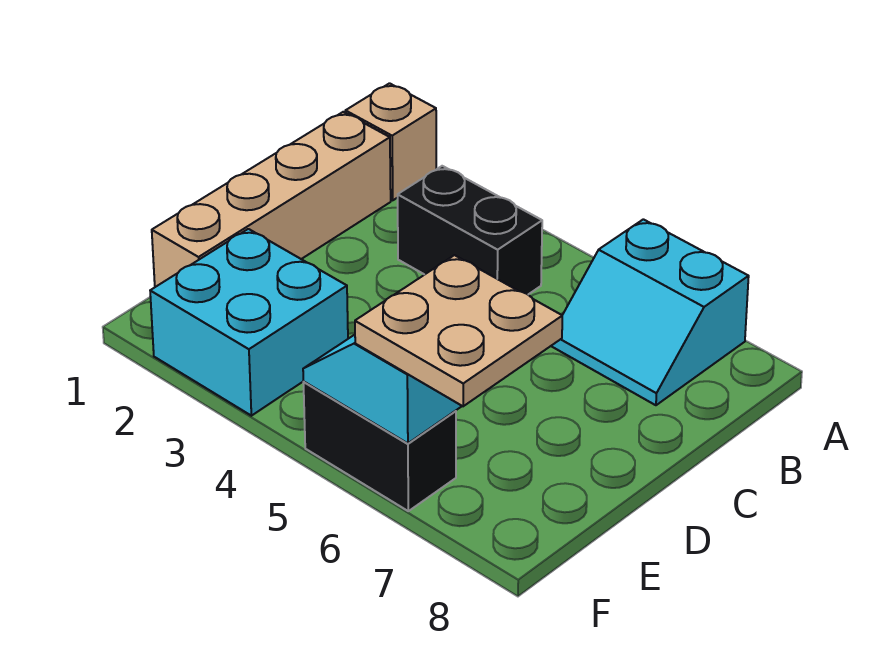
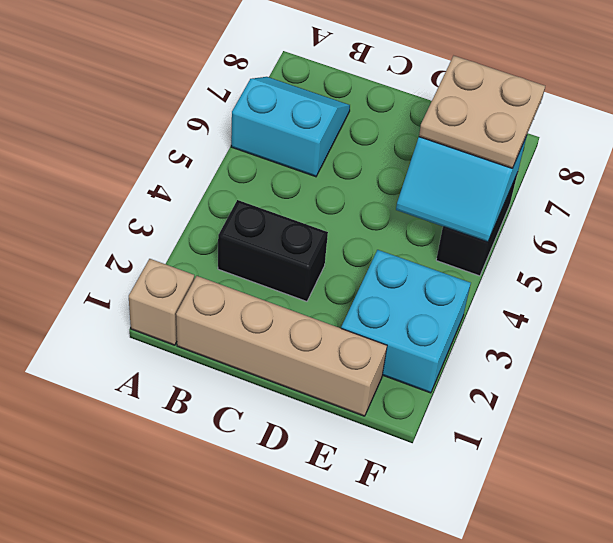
cyan 2x2 slope [552,219,749,405] -> cyan 2x2 slope turned to [231,77,350,177]
black 1x2 brick [398,166,542,294] -> black 1x2 brick turned to [218,200,328,301]

